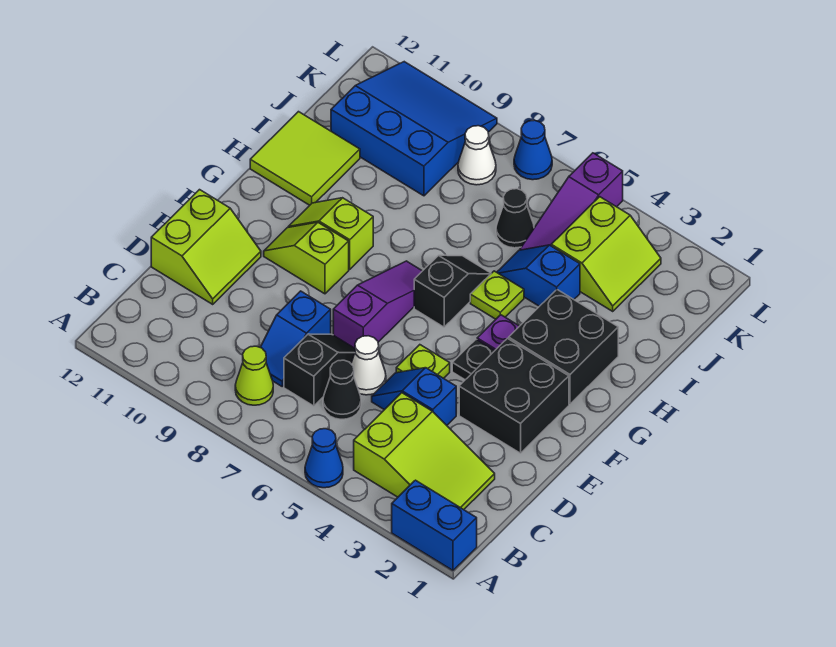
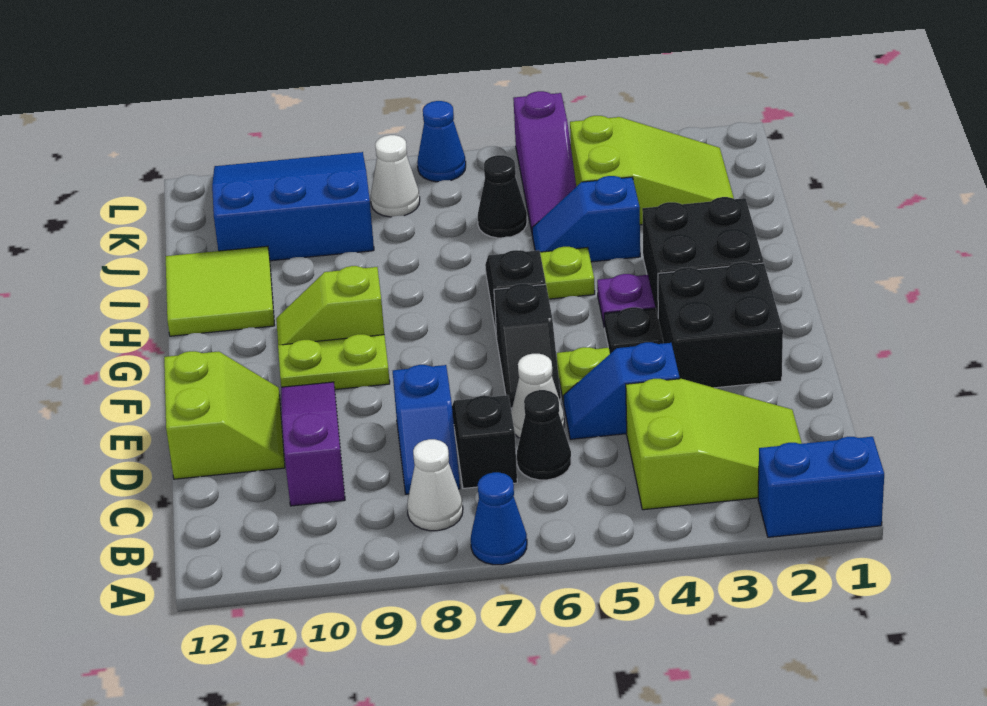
blue 1x1 cone [305,429,343,488] -> blue 1x1 cone moved to [471,472,527,565]
lime 1x1 cone [235,346,273,405] -> white 1x1 cone [407,439,463,531]
none -> black 1x2 slope [494,284,561,408]
purple 1x3 slope [333,261,422,348] -> purple 1x3 slope moved to [281,382,345,506]
lime 1x2 slope [264,222,349,294] -> lime 1x2 plate [278,334,390,389]
lime 2x2 slope [551,197,661,311] -> lime 2x3 slope [570,116,734,225]

